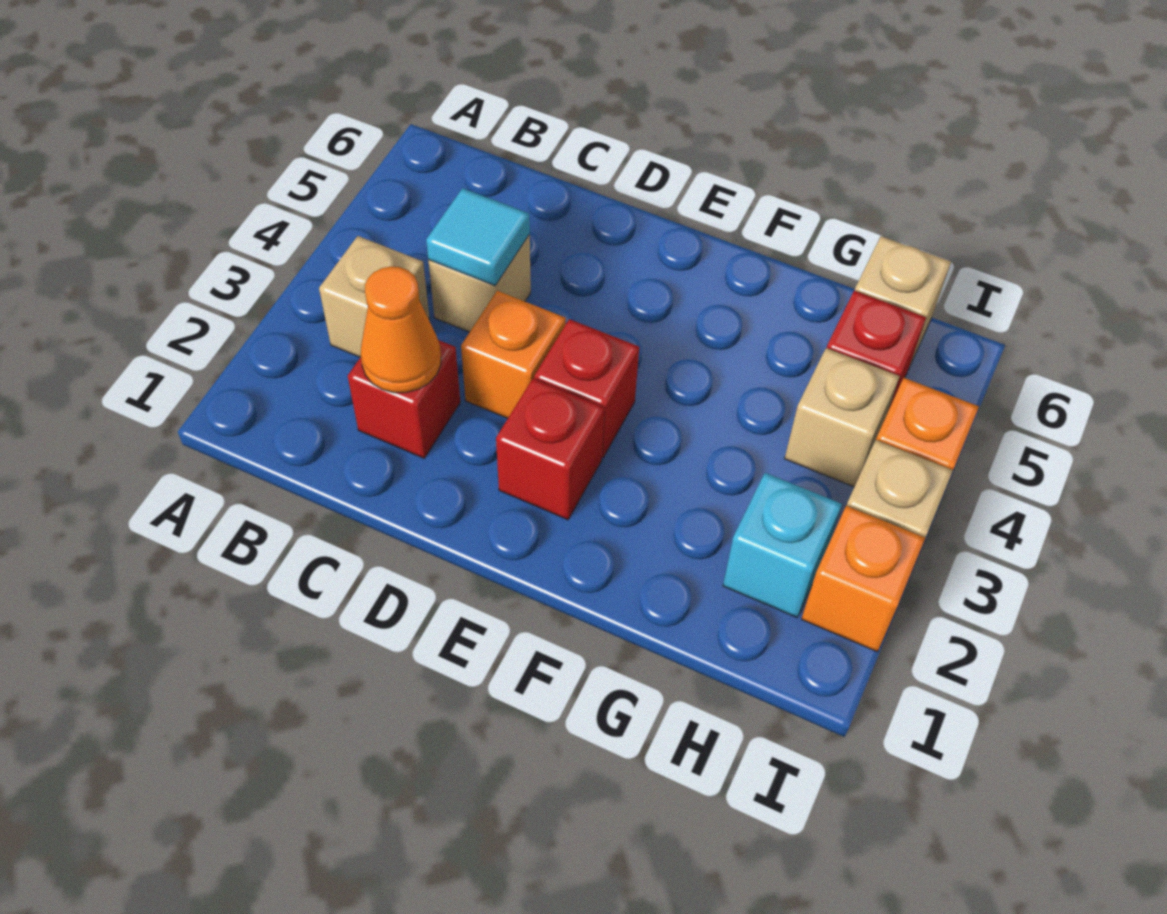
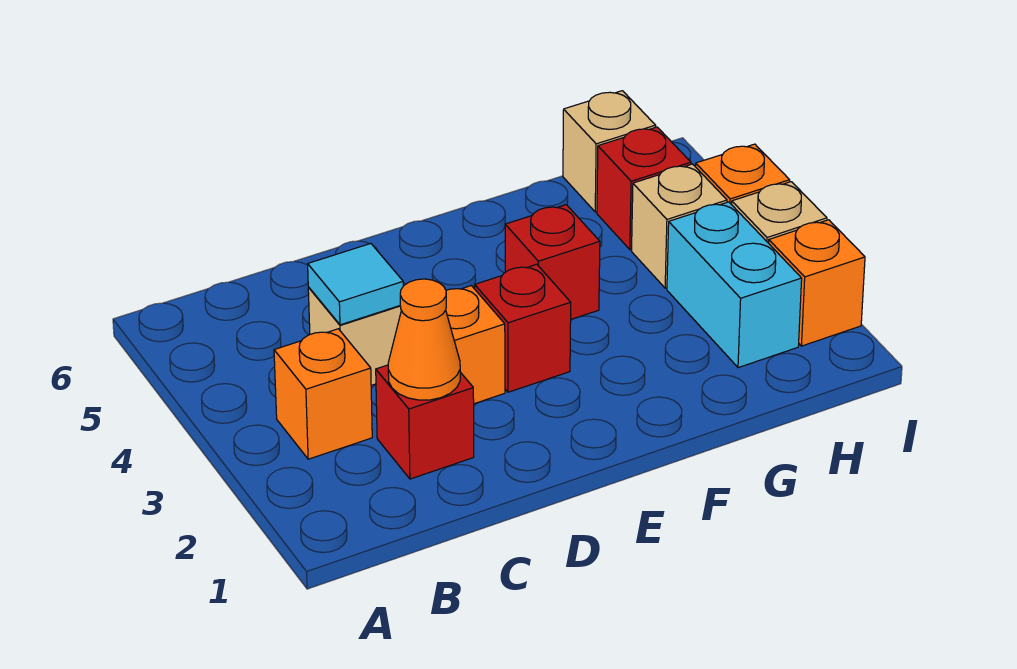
tan 1x1 brick [319,236,430,357] -> orange 1x1 brick [274,329,372,459]
red 1x1 brick [496,379,604,520] -> red 1x1 brick moved to [505,205,600,319]
cyan 1x1 brick [723,473,842,617] -> cyan 1x2 brick [667,202,802,368]

